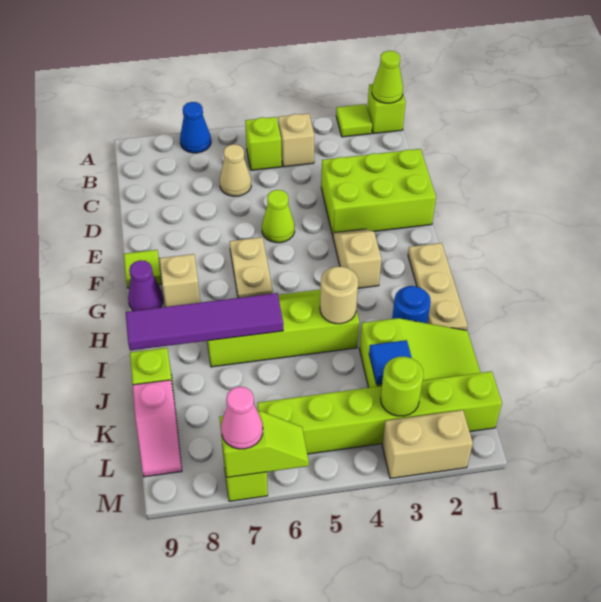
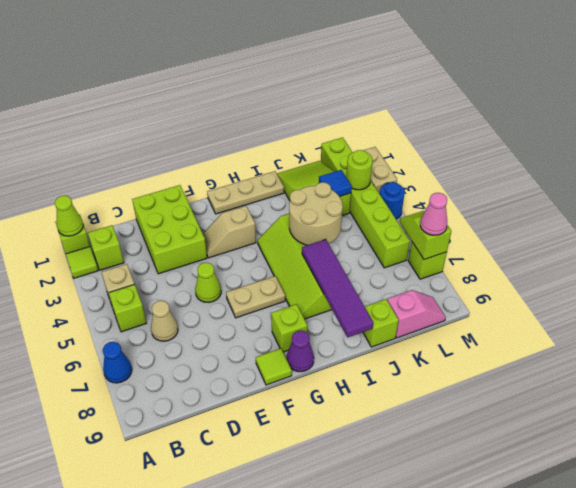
none -> lime 1x1 brick [88,225,124,270]
tan 1x1 brick [160,254,200,307] -> lime 1x1 brick [271,304,307,352]
blue 1x1 round brick [392,286,431,323] -> blue 1x1 round brick moved to [380,182,405,219]
tan 1x1 round brick [320,267,358,324] -> tan 2x2 round brick [289,182,343,245]

